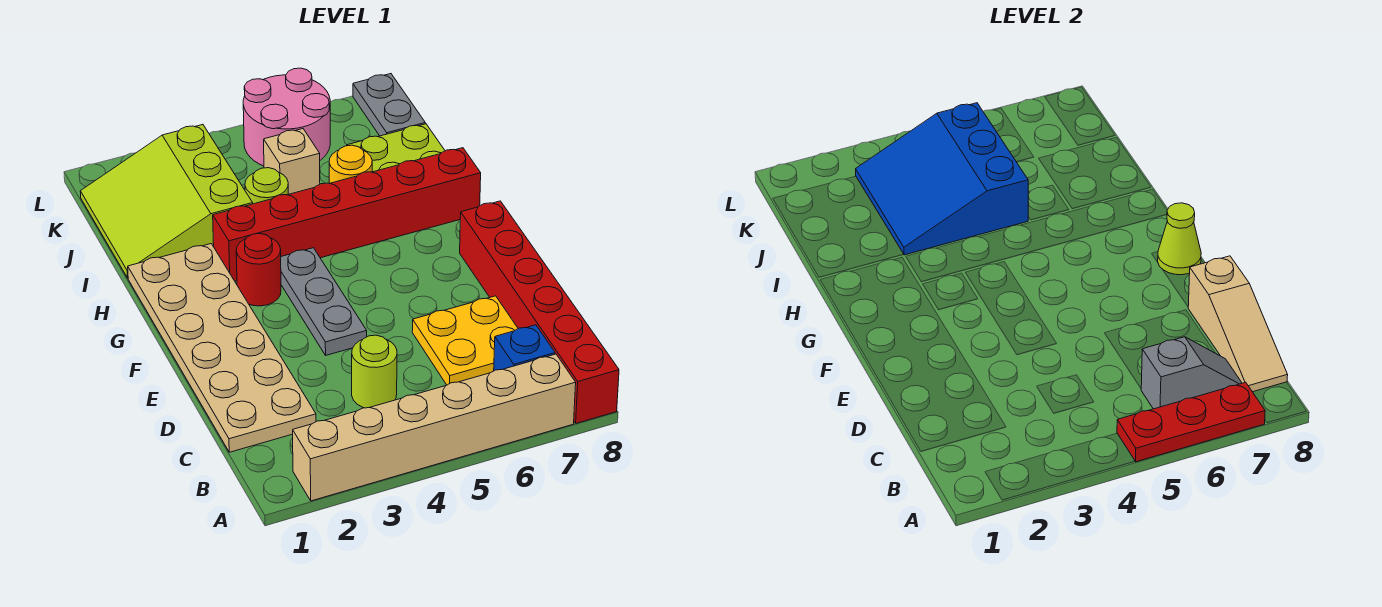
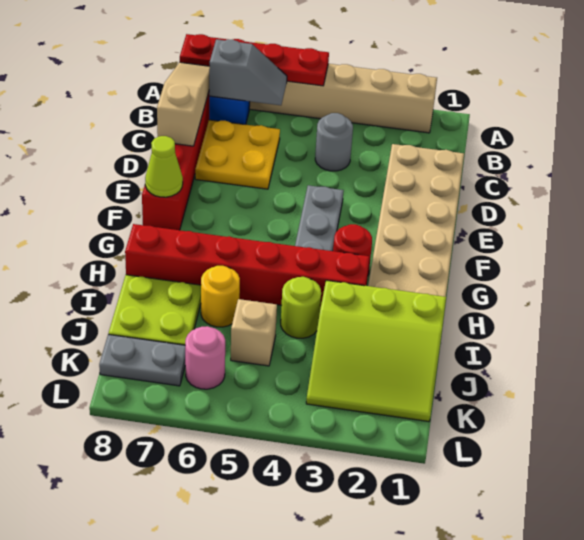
red 1x3 plate [1117,382,1265,462] -> red 1x4 plate [180,34,329,86]
grey 1x2 slope [1141,337,1242,409] -> grey 1x2 slope turned to [209,39,287,105]
lime 1x1 round brick [352,335,397,408] -> grey 1x1 round brick [315,113,353,171]
lime 3x3 slope [80,125,253,278] -> lime 3x3 slope turned to [306,280,446,422]
blue 3x3 slope [856,103,1028,255] -> none
pink 2x2 round brick [243,68,330,166] -> pink 1x1 round brick [185,326,225,389]
grey 1x2 plate [353,74,425,136] -> grey 1x2 plate turned to [99,334,185,386]

